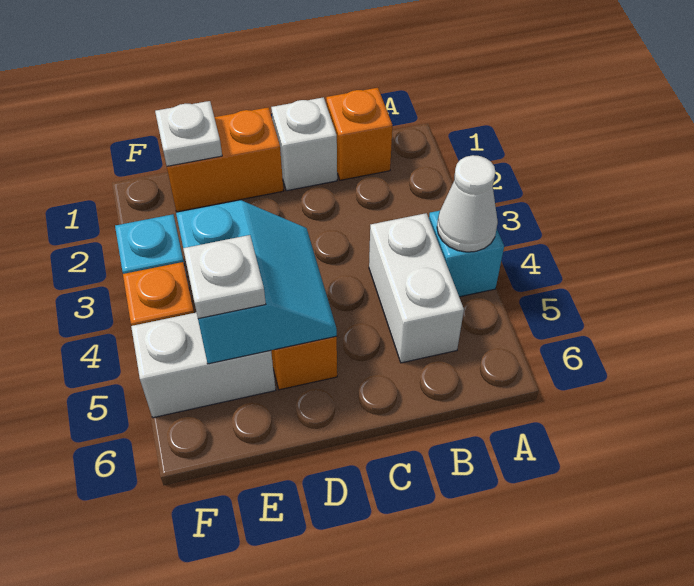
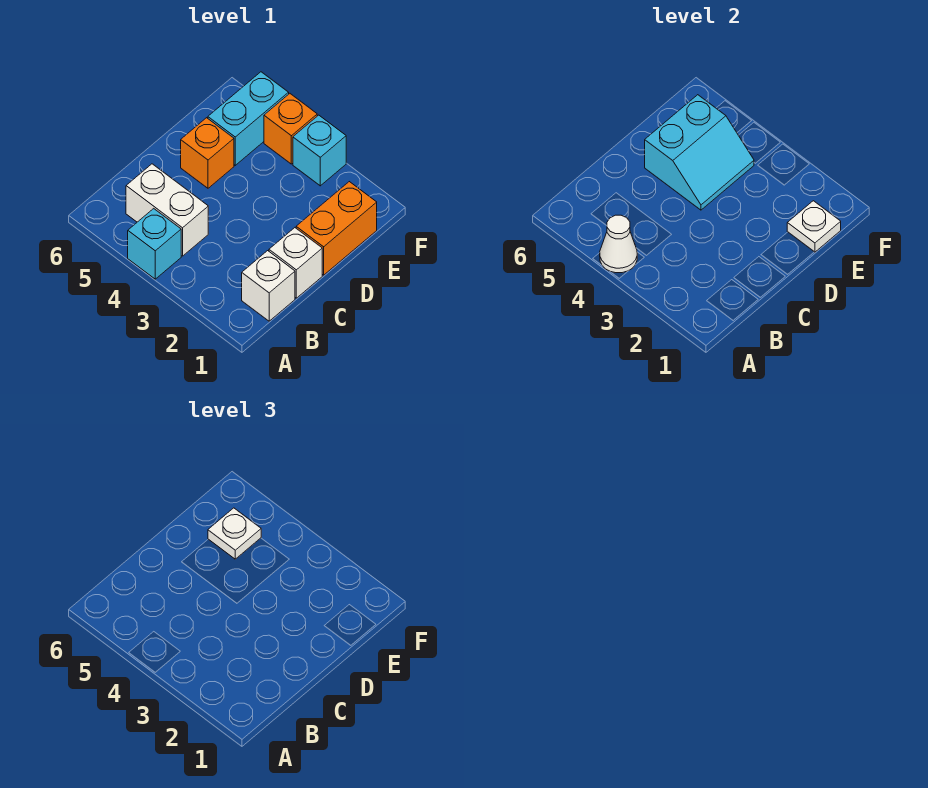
orange 1x1 brick [326,88,392,180] -> white 1x1 brick [242,251,295,321]
cyan 2x2 slope [176,200,337,364] -> cyan 2x2 slope turned to [645,95,754,210]
white 1x2 brick [131,312,276,418] -> cyan 1x2 brick [208,72,289,165]

